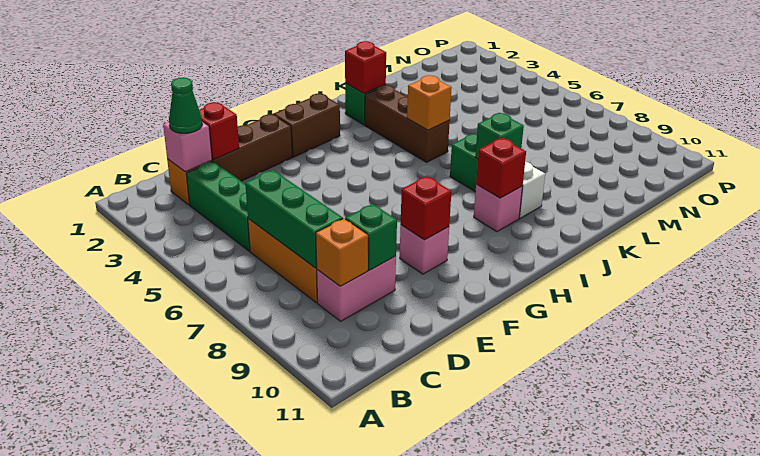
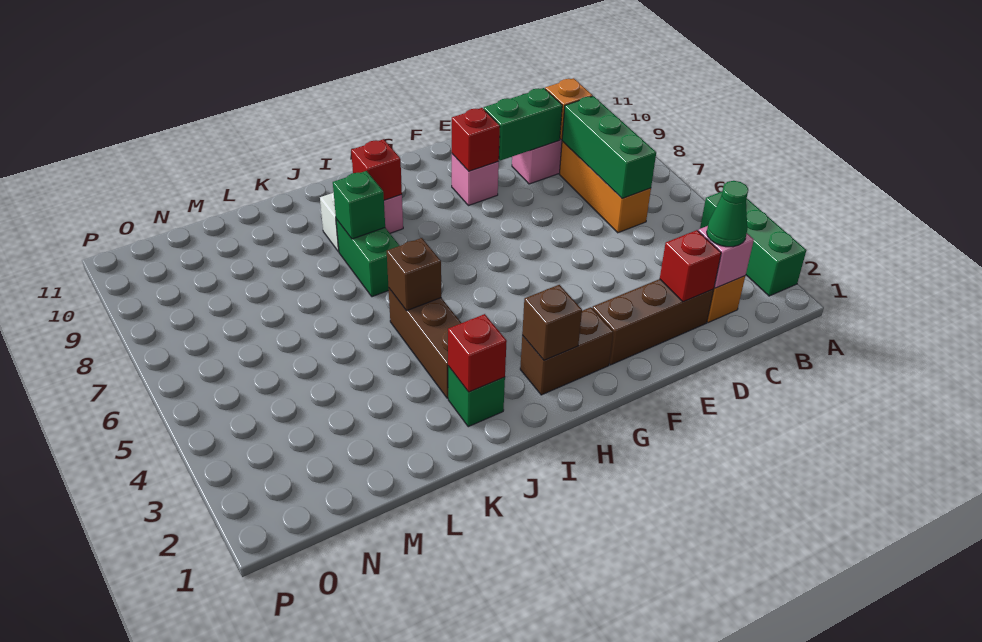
green 1x3 brick [186,161,250,251] -> green 1x3 brick moved to [700,192,806,296]
green 1x1 brick [345,204,397,270] -> green 1x2 brick [484,88,562,160]
none -> brown 1x1 brick [522,285,582,360]
orange 1x1 brick [407,75,452,130] -> brown 1x1 brick [387,238,441,311]

